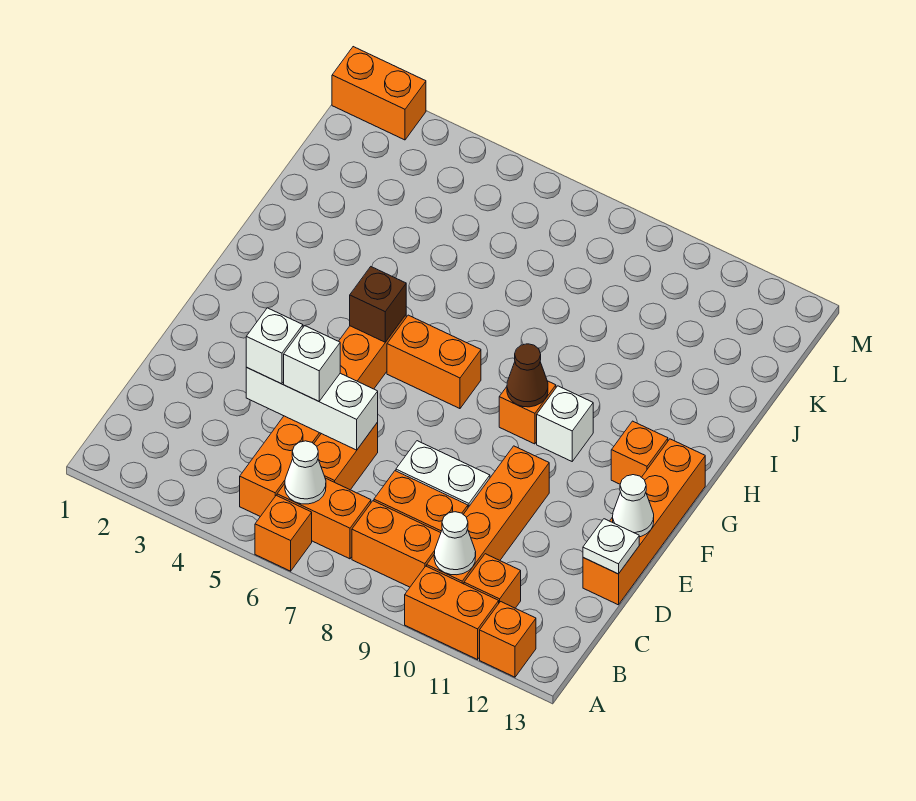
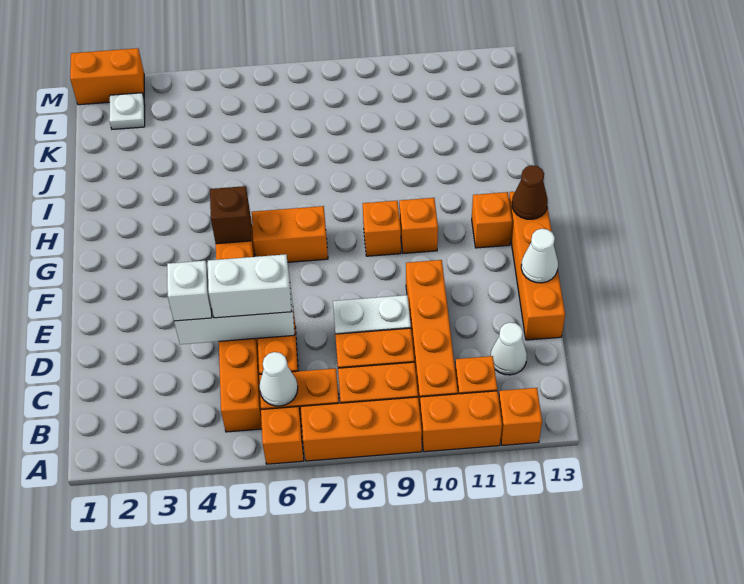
none -> orange 1x3 brick [301,397,422,461]
white 1x1 cone [434,512,476,575] -> white 1x1 cone moved to [491,322,527,375]
white 1x1 brick [284,326,340,401] -> white 1x2 brick [208,254,292,318]
white 1x1 plate [583,519,639,574] -> white 1x1 plate moved to [109,93,145,129]
brown 1x1 cone [507,344,548,407] -> brown 1x1 cone moved to [512,165,548,219]
white 1x1 brick [537,386,593,461] -> orange 1x1 brick [399,198,438,253]

